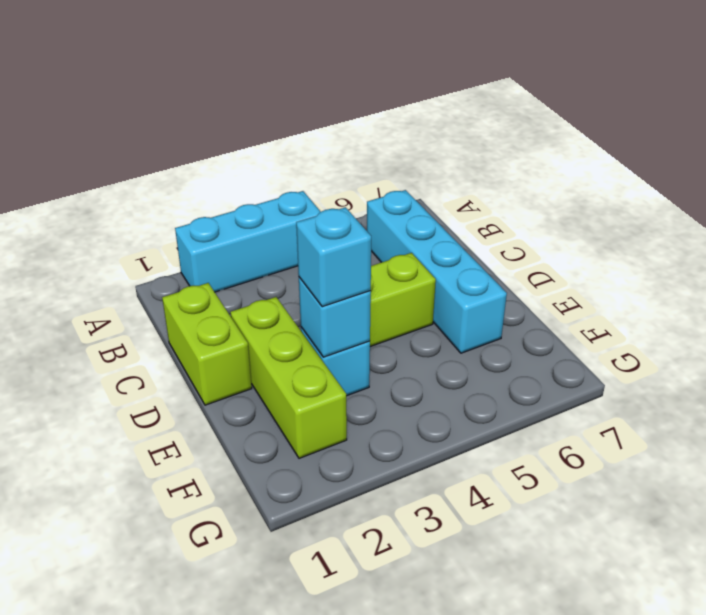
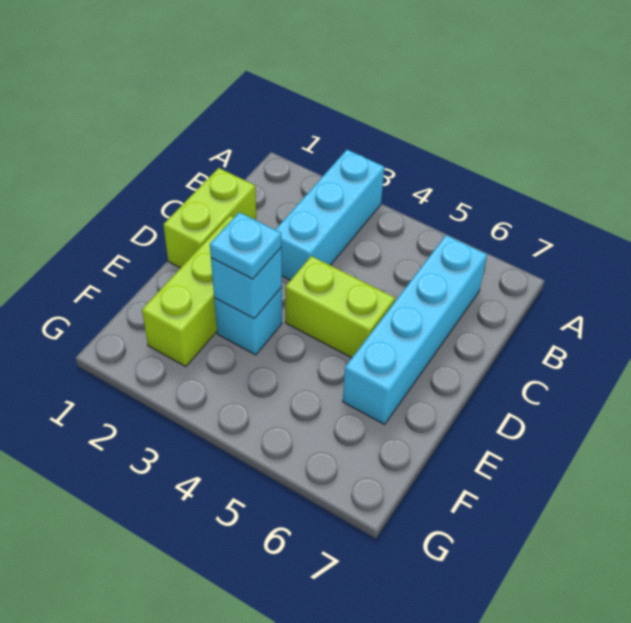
cyan 1x3 brick [175,191,321,292] -> cyan 1x3 brick turned to [275,150,384,280]
cyan 1x1 brick [296,207,371,307] -> cyan 1x1 plate [210,212,281,279]

